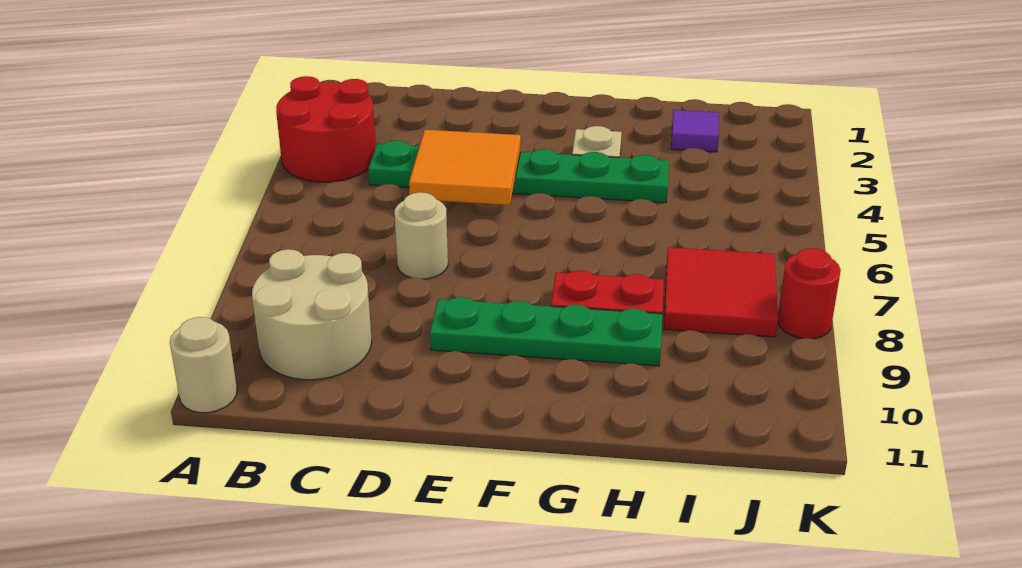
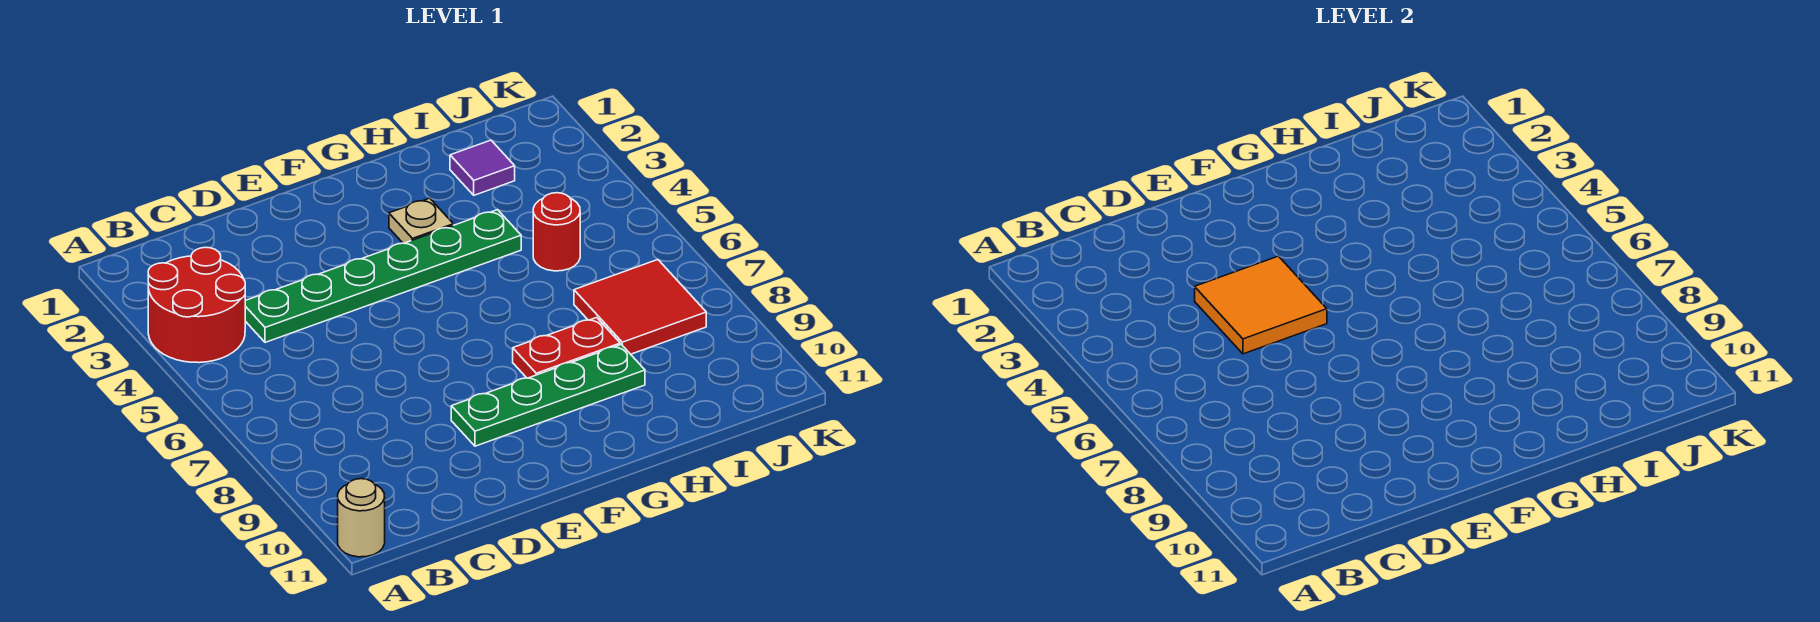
tan 2x2 round brick [252,249,372,380] -> none
tan 1x1 round brick [394,192,448,279] -> none
red 1x1 round brick [778,248,841,339] -> red 1x1 round brick moved to [533,193,580,271]

